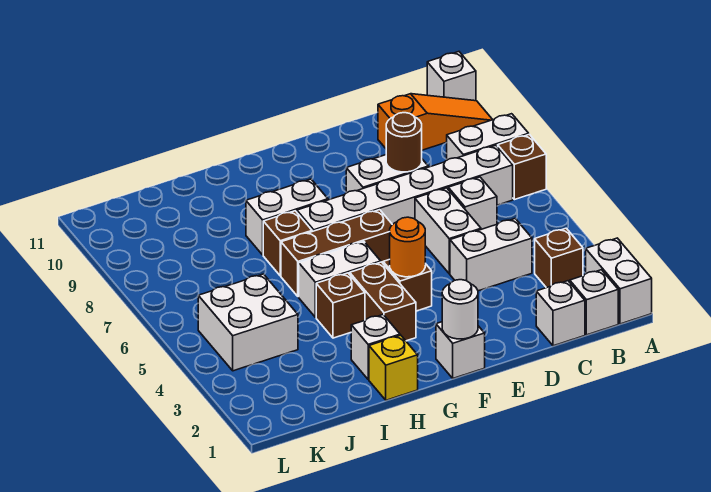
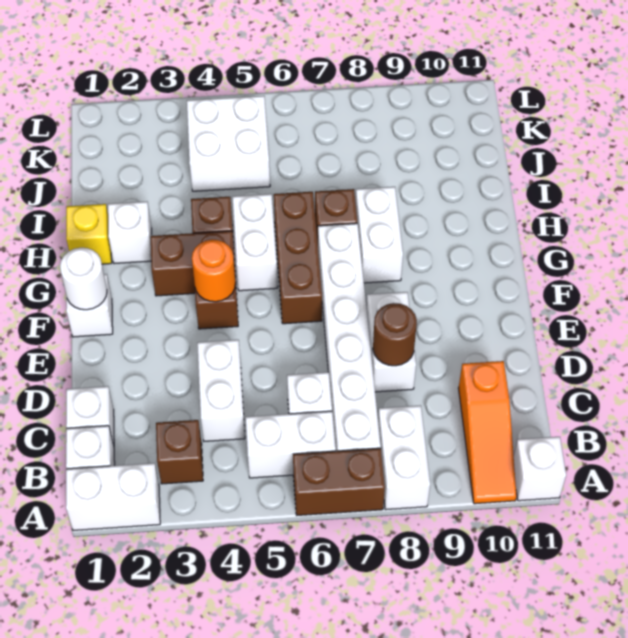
brown 1x1 brick [498,134,546,200] -> brown 1x2 brick [293,448,385,515]
white 1x2 brick [415,188,481,274] -> white 1x2 brick moved to [245,411,336,478]

